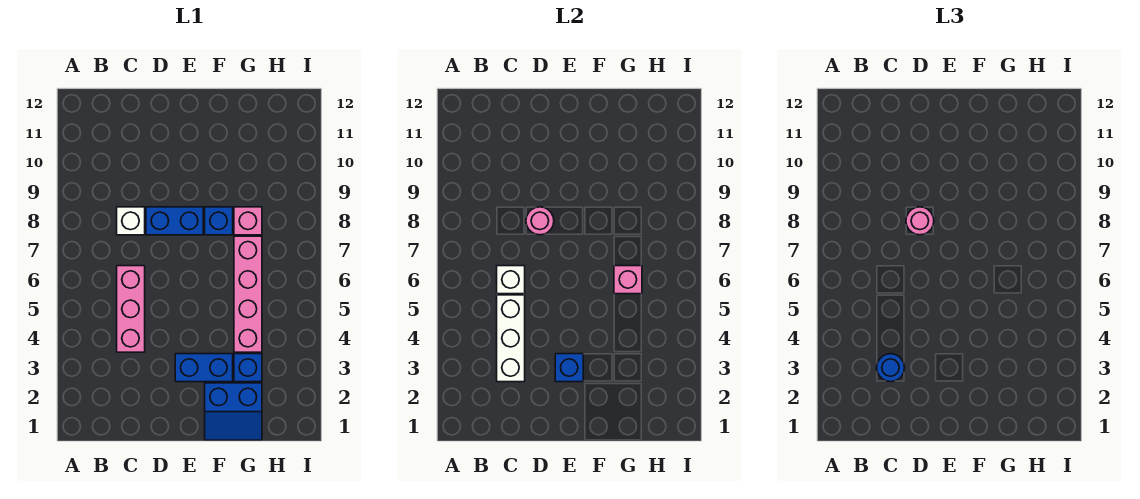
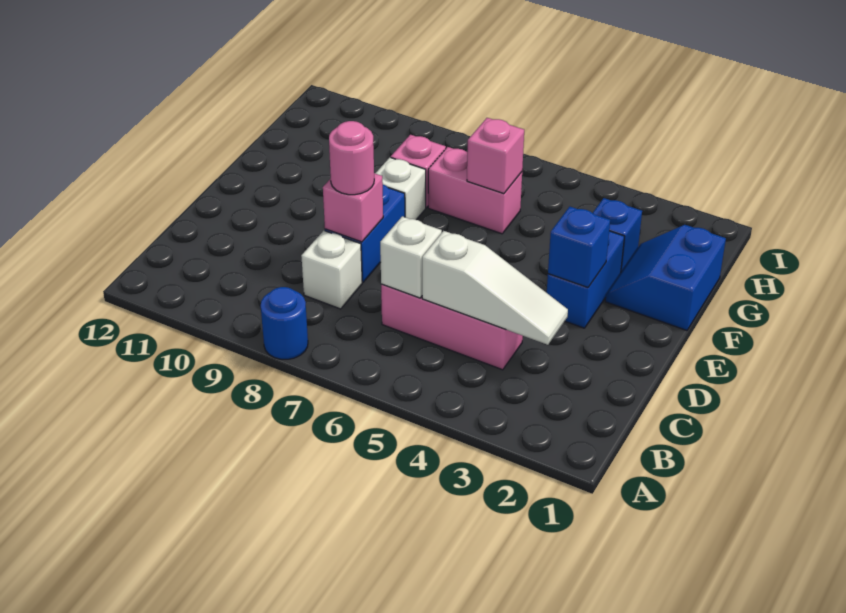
white 1x3 brick [497,295,525,382] -> white 1x3 slope [422,231,568,345]
blue 1x1 round brick [877,354,905,382] -> blue 1x1 round brick moved to [261,287,308,359]
pink 1x1 round brick [526,207,554,235] -> pink 1x1 brick [323,173,383,242]
blue 2x2 slope [205,383,262,440] -> blue 2x2 slope turned to [605,225,726,330]
blue 1x1 brick [205,207,233,235] -> white 1x1 brick [375,157,426,220]
pink 1x4 brick [234,236,262,352] -> pink 1x2 brick [428,147,522,234]

